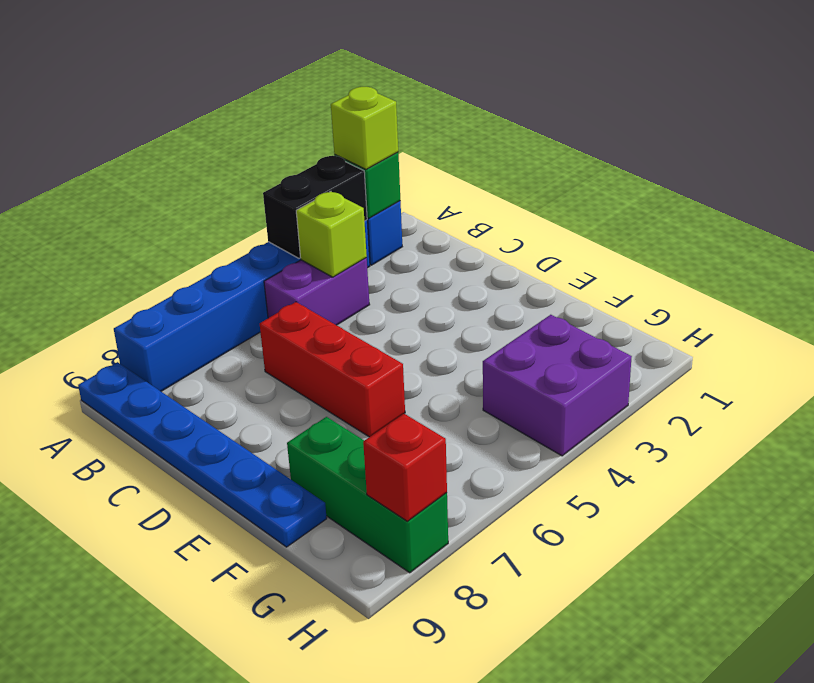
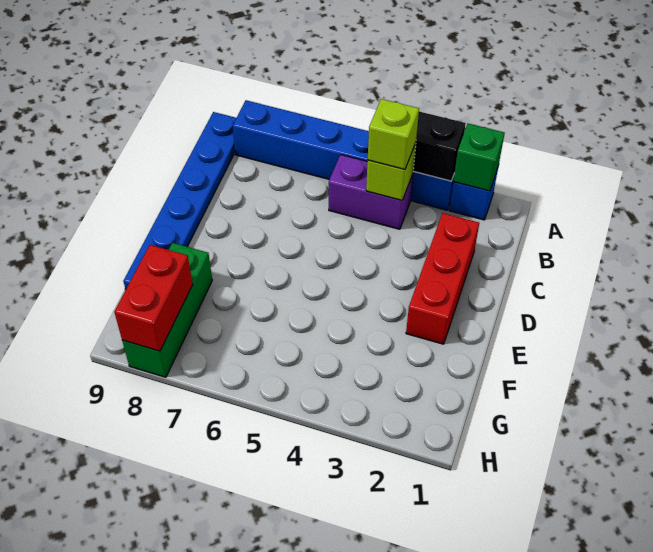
lime 1x1 brick [331,87,398,169] -> lime 1x1 brick moved to [368,99,419,170]
red 1x3 brick [260,302,405,437] -> red 1x3 brick moved to [406,213,479,344]
purple 2x2 brick [483,315,632,456] -> none
red 1x1 brick [363,414,447,521] -> red 1x2 brick [114,245,193,351]

